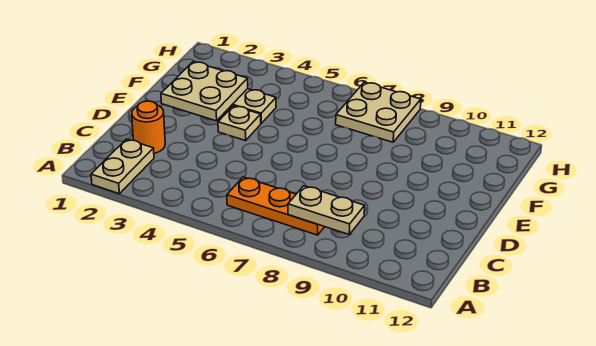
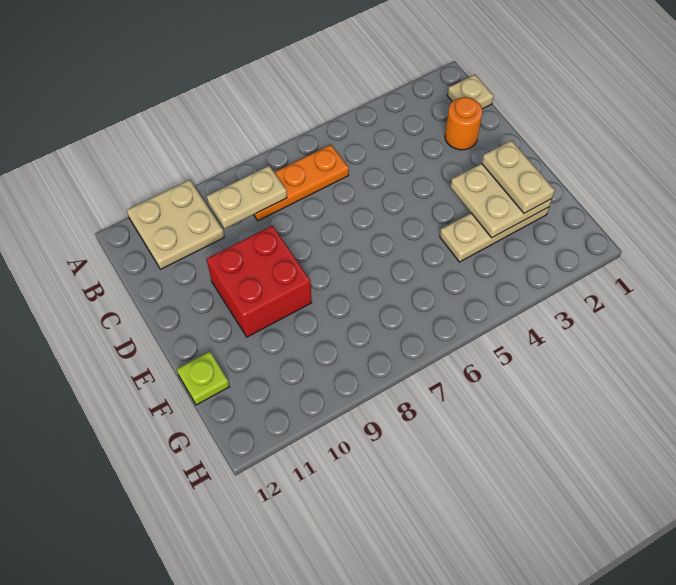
tan 1x2 plate [91,139,154,194] -> tan 1x2 plate moved to [482,141,555,213]
none -> red 2x2 brick [207,226,312,337]
tan 1x1 plate [218,106,261,141] -> tan 1x1 plate moved to [447,75,494,109]
none -> lime 1x1 plate [177,352,229,405]
tan 2x2 plate [336,82,421,142] -> tan 2x2 plate moved to [127,180,224,269]

